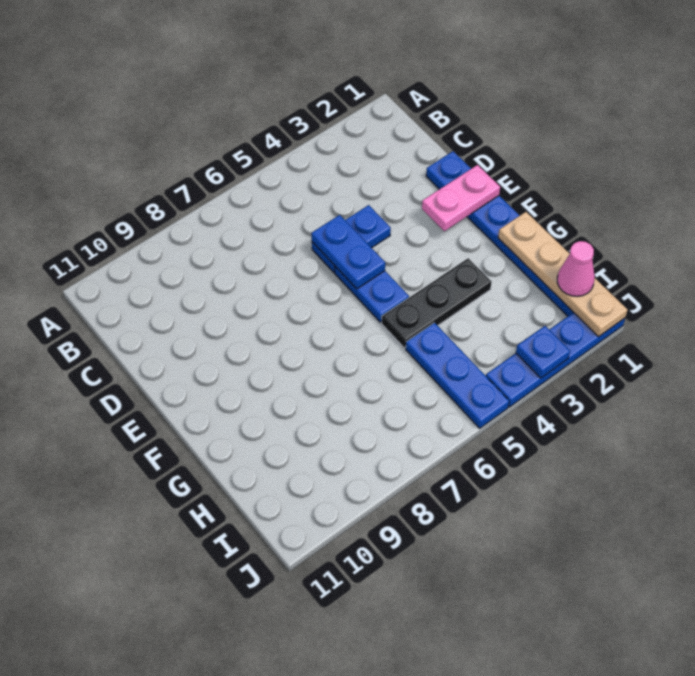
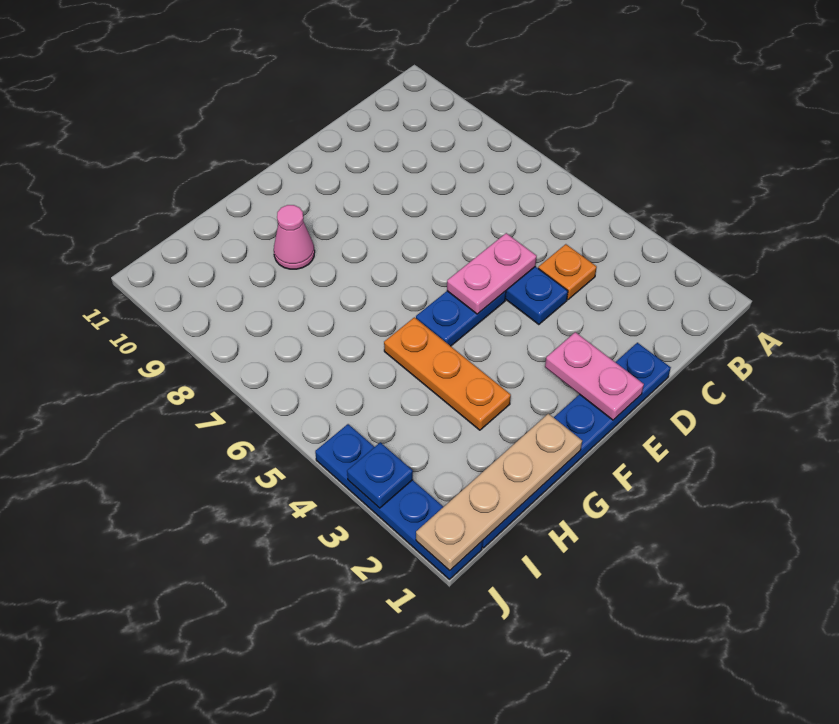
none -> orange 1x1 plate [538,244,597,300]
blue 1x2 plate [311,215,385,289] -> pink 1x2 plate [447,233,537,314]
black 1x3 plate [382,258,492,348] -> orange 1x3 plate [384,317,511,430]
blue 1x3 plate [406,323,509,428] -> none
pink 1x1 cone [557,241,595,296] -> pink 1x1 cone moved to [274,205,315,269]

